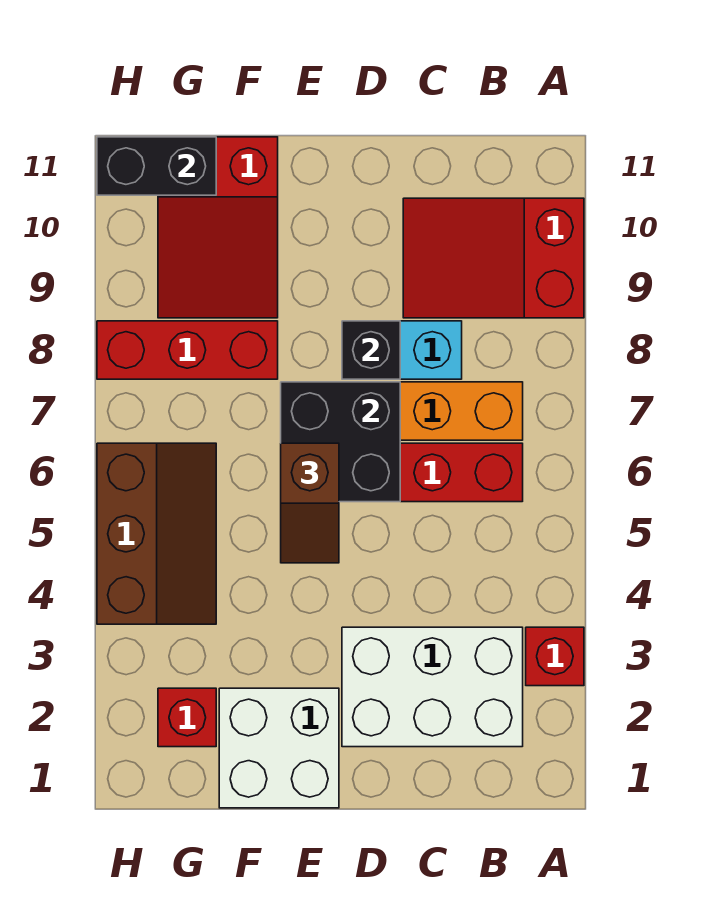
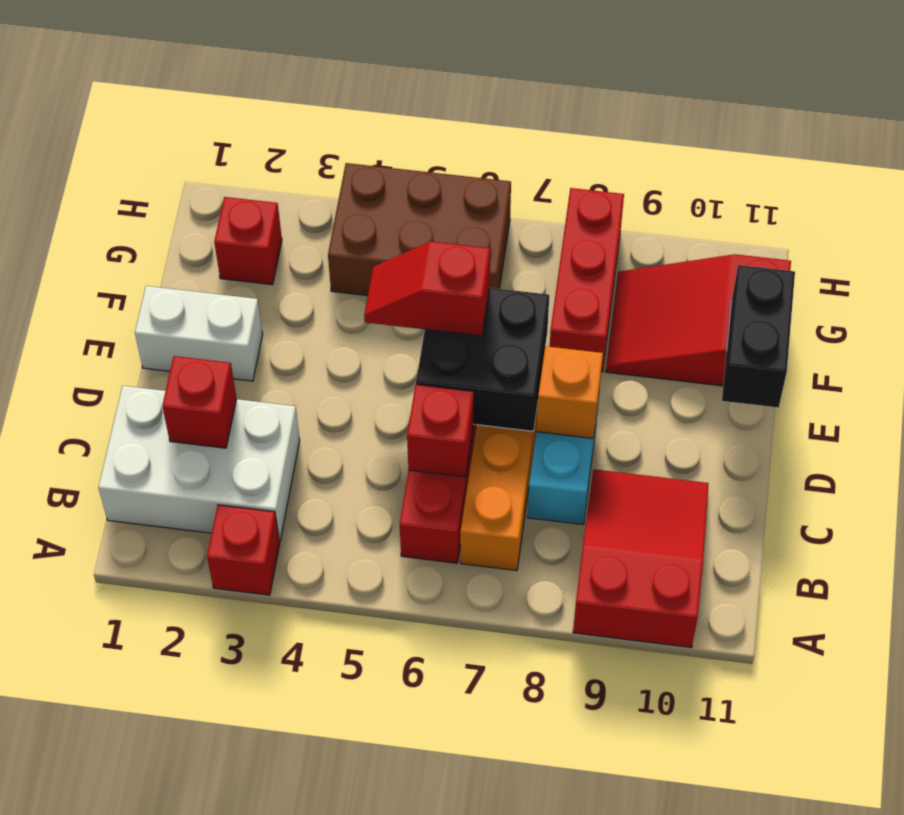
white 2x3 brick [342,627,523,747] -> white 2x3 brick turned to [98,386,300,542]
none -> red 1x1 brick [162,356,237,448]
none -> red 1x1 brick [407,385,474,477]
black 1x1 brick [342,321,400,379] -> orange 1x1 brick [536,346,603,438]
white 2x2 brick [219,688,339,808] -> white 1x2 brick [135,286,263,381]
brown 1x2 slope [281,443,339,563] -> red 1x2 slope [364,241,490,336]
brown 2x3 slope [97,443,216,624] -> brown 2x3 brick [328,163,511,296]
black 1x2 brick [97,137,216,195] -> black 1x2 brick moved to [722,265,795,408]

